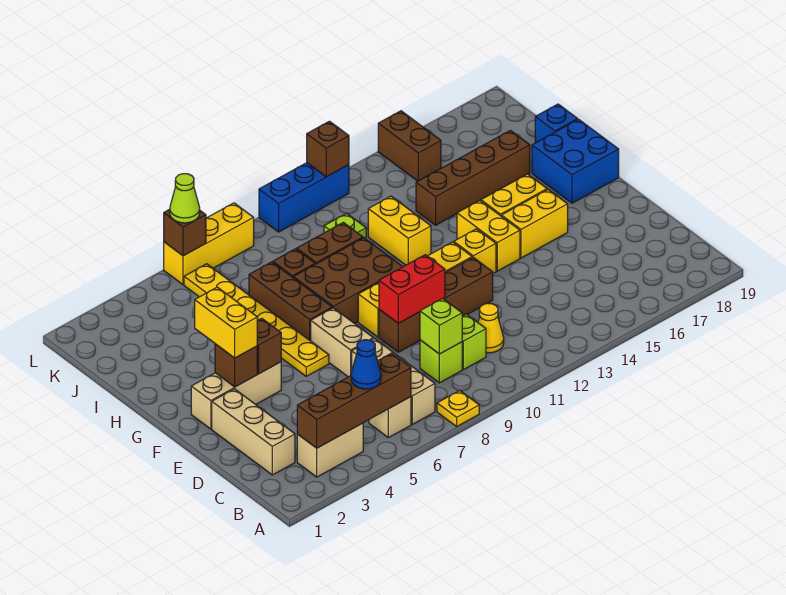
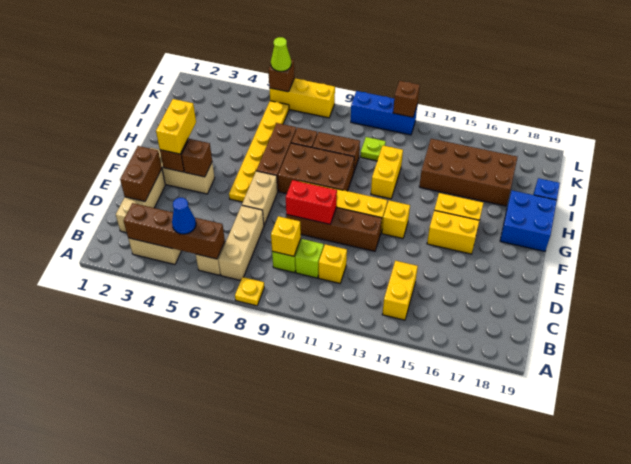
lime 1x1 brick [420,298,462,354] -> yellow 1x1 brick [271,216,301,256]
yellow 1x1 cone [478,303,504,353] -> yellow 1x1 brick [319,244,347,283]
yellow 1x2 brick [457,201,520,271] -> yellow 1x2 brick moved to [382,261,418,320]
brown 1x4 brick [416,130,530,225] -> brown 2x4 brick [419,139,518,206]
brown 1x2 brick [378,111,441,181] -> brown 1x2 brick moved to [120,146,162,201]

